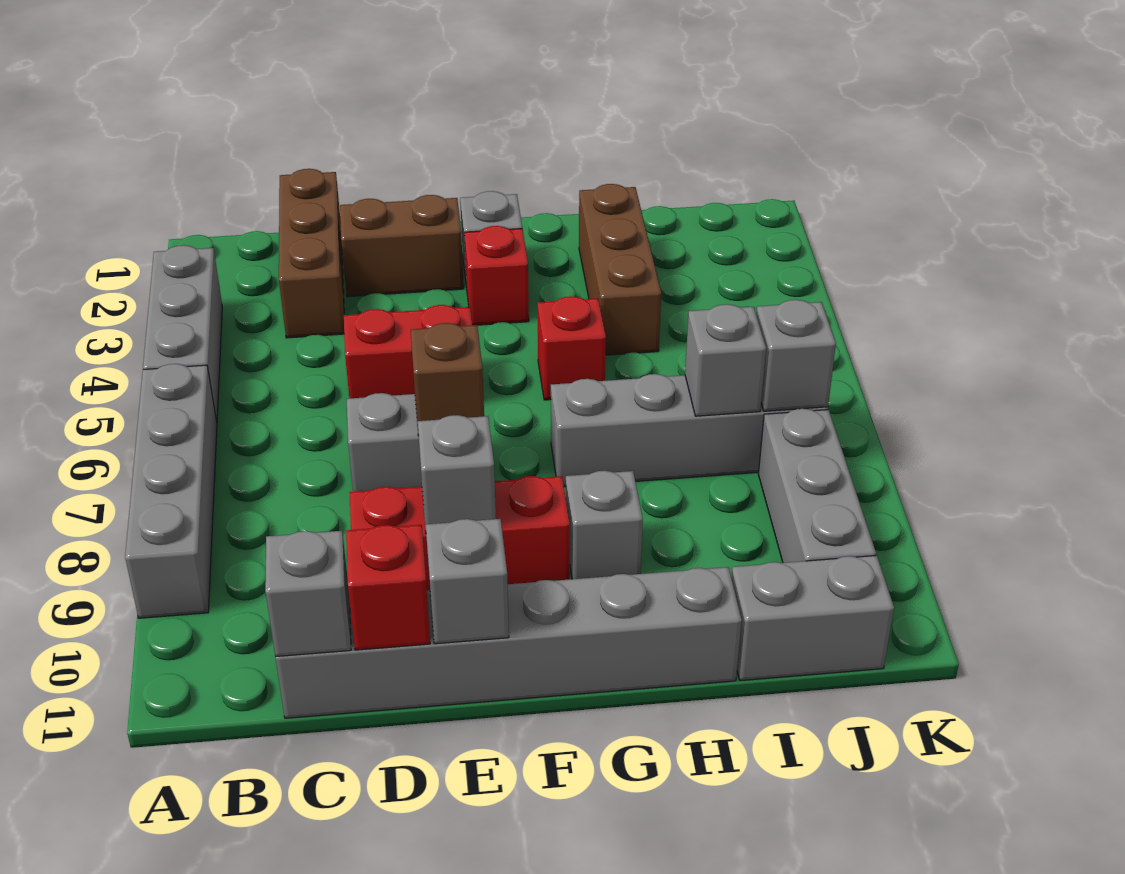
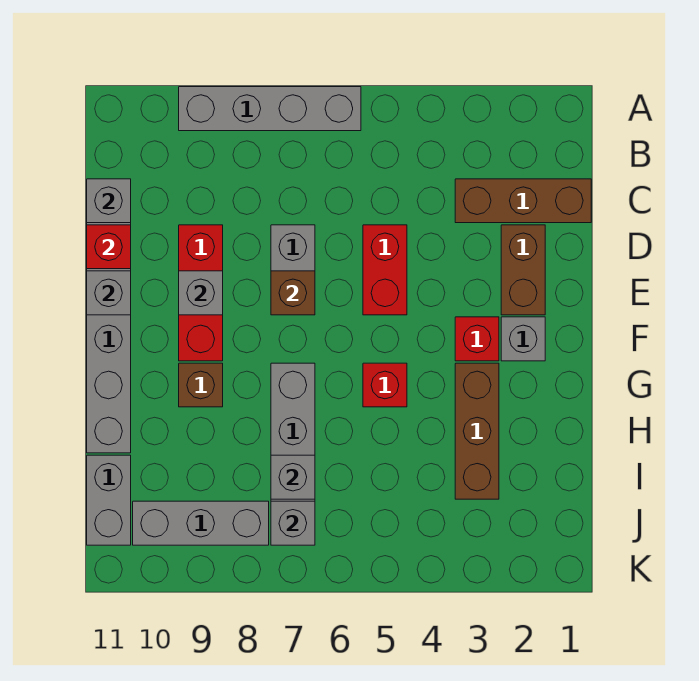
grey 1x3 brick [143,245,222,422] -> none
grey 1x1 brick [566,471,643,579] -> brown 1x1 brick [179,363,223,407]
brown 1x3 brick [579,184,661,355] -> brown 1x3 brick turned to [455,363,499,499]

